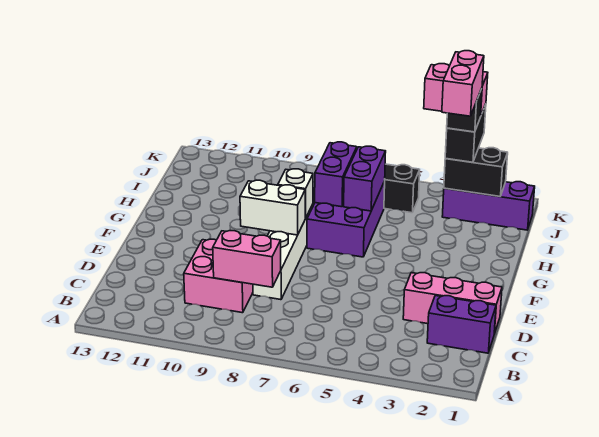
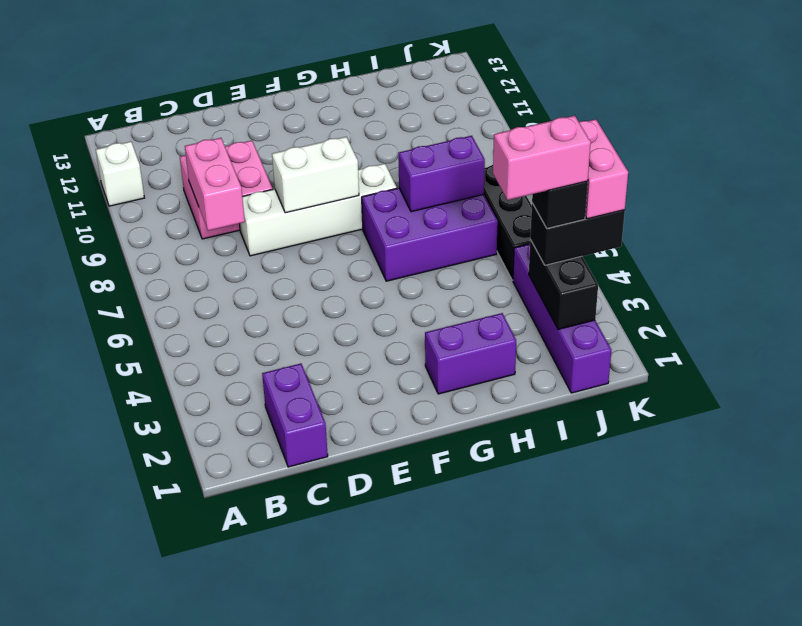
pink 1x3 brick [403,273,502,333] -> none
white 1x2 brick [240,180,306,235] -> white 1x2 brick turned to [272,137,359,213]
white 1x1 brick [278,169,313,218] -> white 1x1 brick moved to [96,142,144,206]
purple 1x2 brick [344,146,386,211] -> purple 1x2 brick moved to [425,313,516,394]
purple 1x3 brick [442,182,535,230] -> purple 1x4 brick [513,244,611,393]

